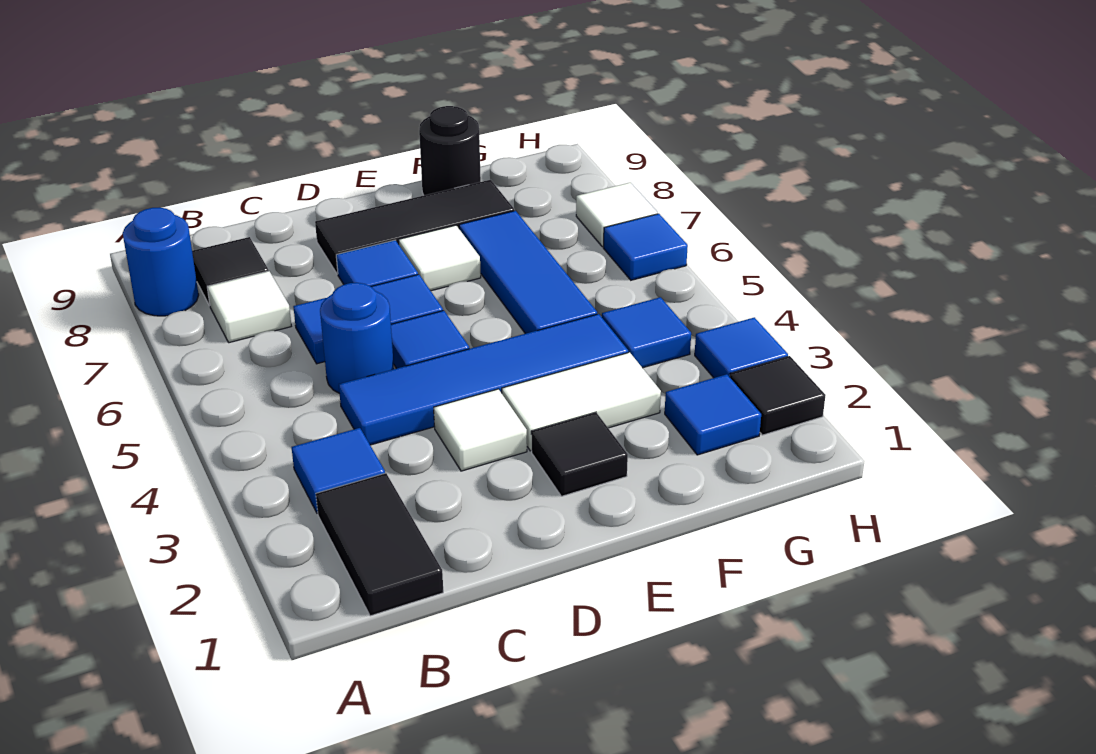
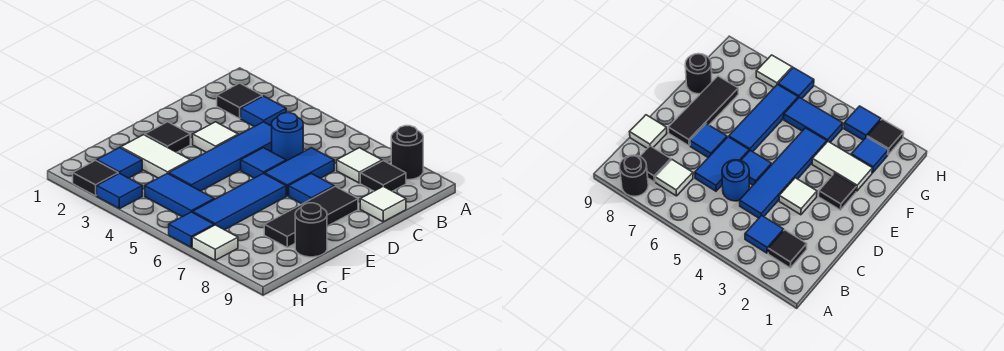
blue 1x1 round brick [123,208,199,316] -> black 1x1 round brick [391,126,423,180]
black 1x2 tile [316,473,443,616] -> black 1x1 tile [217,83,262,119]
white 1x2 tile [502,352,661,451] -> white 1x2 tile turned to [121,135,190,178]
white 1x1 tile [398,225,481,291] -> white 1x1 tile moved to [360,186,406,222]
blue 1x3 tile [459,211,597,334] -> blue 1x3 tile turned to [193,173,286,230]
blue 1x1 tile [602,297,691,368] -> blue 1x2 tile [145,173,214,217]

